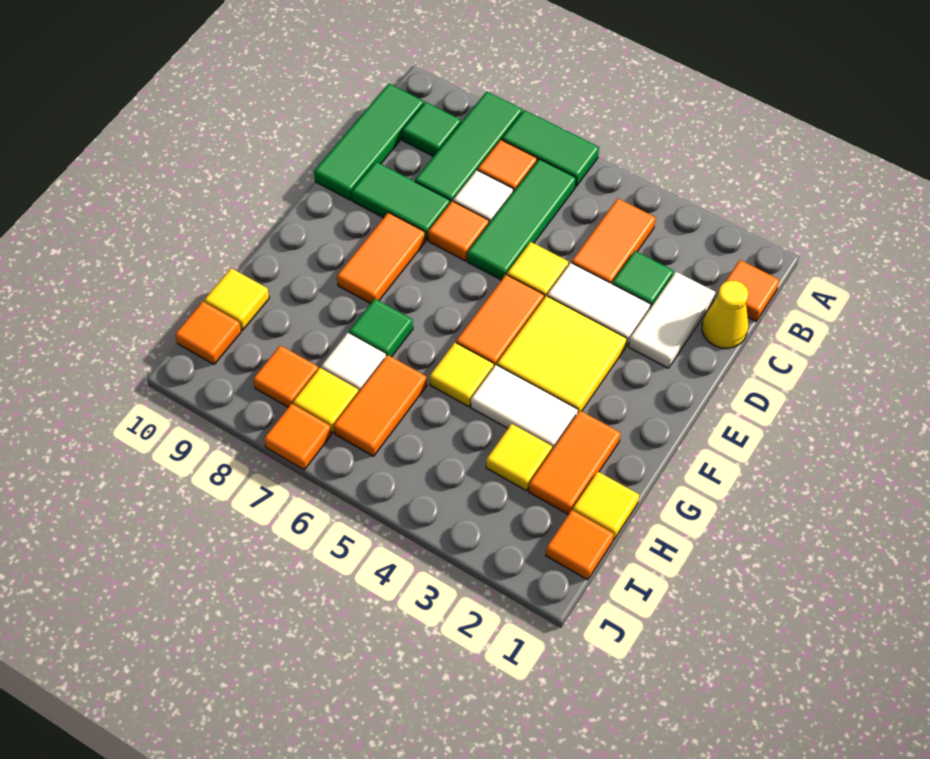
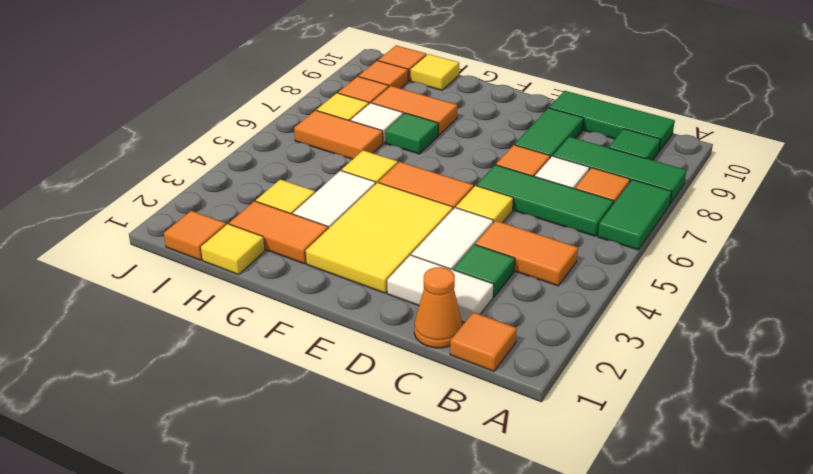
yellow 1x1 cone [702,280,748,348] -> orange 1x1 cone [414,267,462,348]
yellow 2x2 tile [497,296,627,414] -> yellow 2x3 tile [306,183,453,293]
orange 1x2 tile [337,213,425,304] -> orange 1x2 tile moved to [372,86,458,135]
orange 1x1 tile [264,404,331,470] -> orange 1x1 tile moved to [359,61,408,89]

